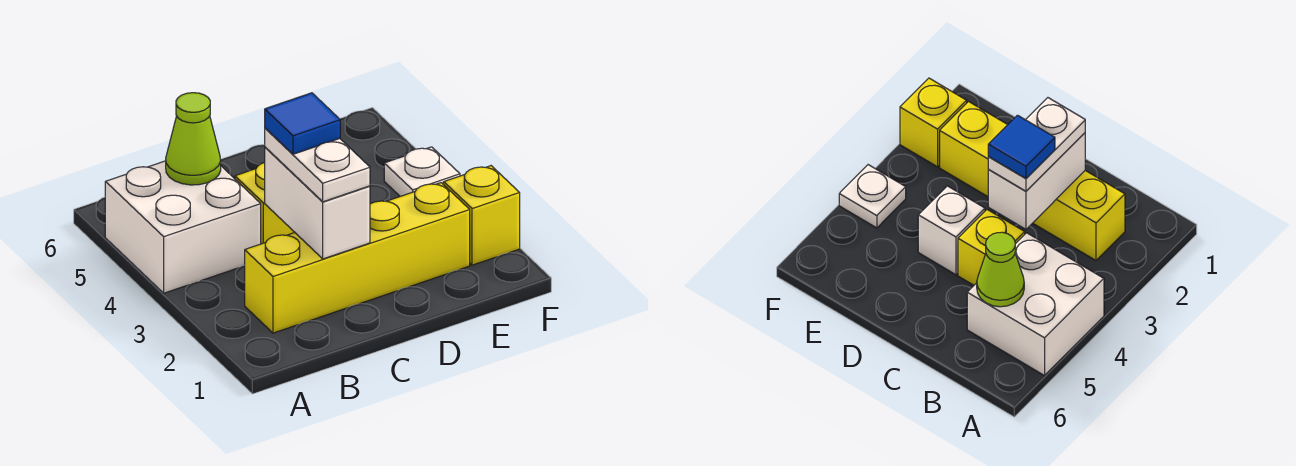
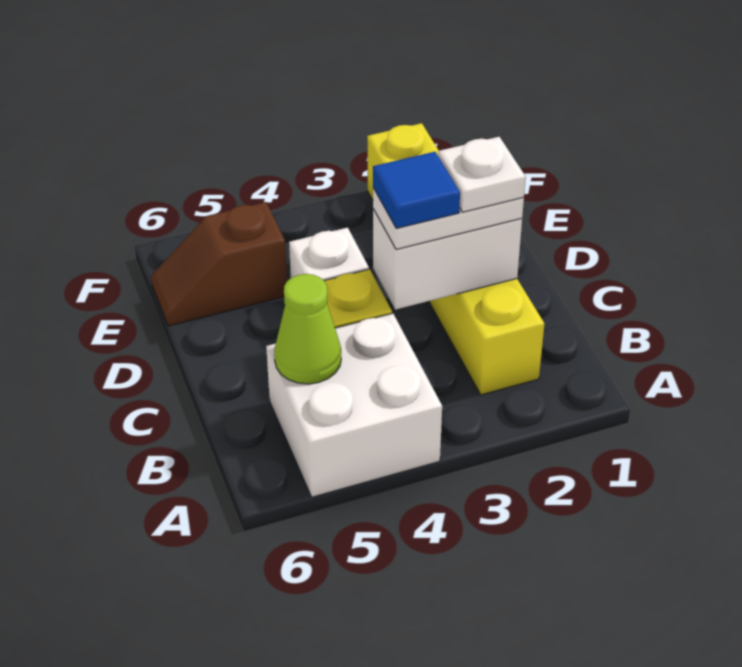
none -> brown 1x2 slope [151,202,287,326]
white 1x1 plate [384,147,460,196] -> white 1x1 plate moved to [438,137,526,212]

